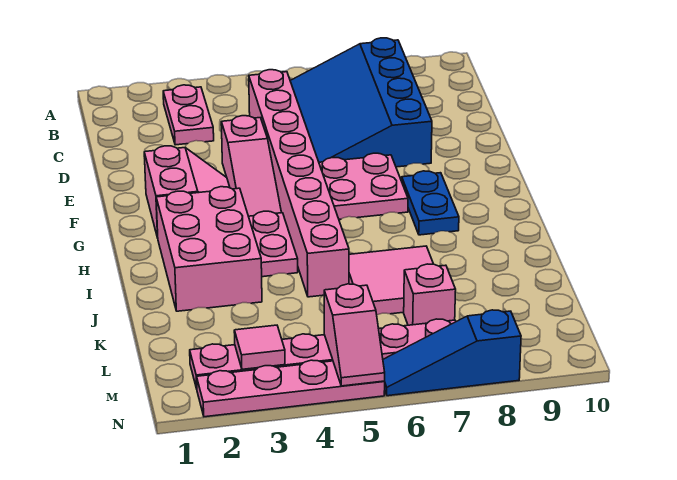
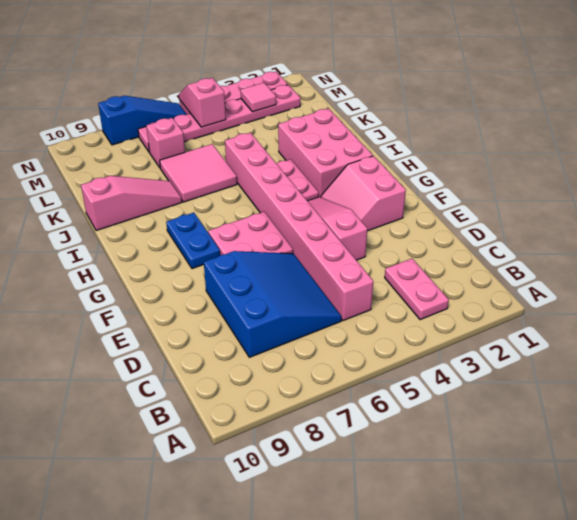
blue 3x4 slope [290,38,432,167] -> blue 3x3 slope [204,251,342,357]
none -> pink 1x3 slope [81,176,182,231]

